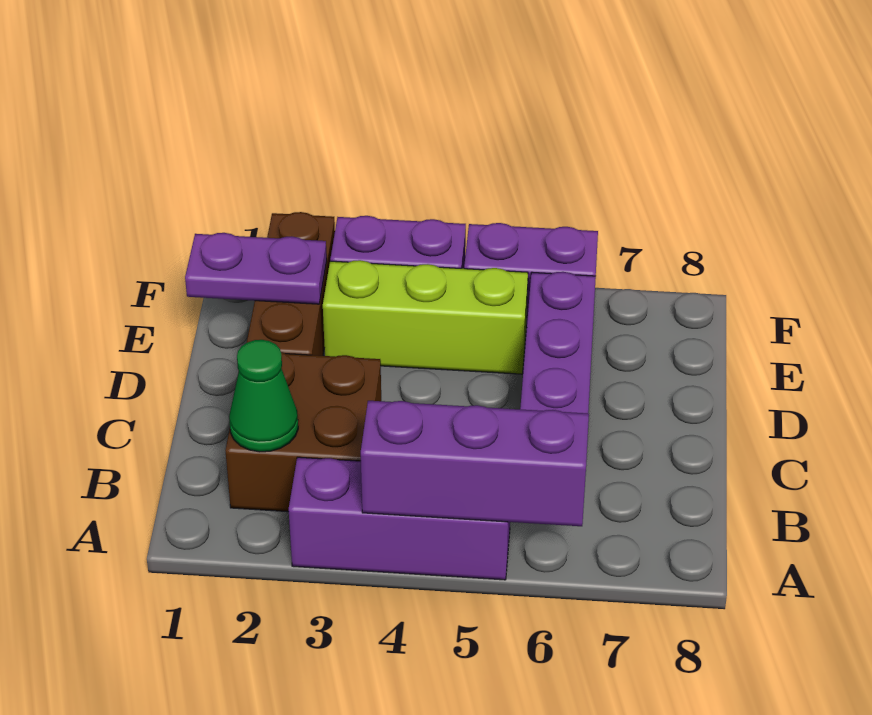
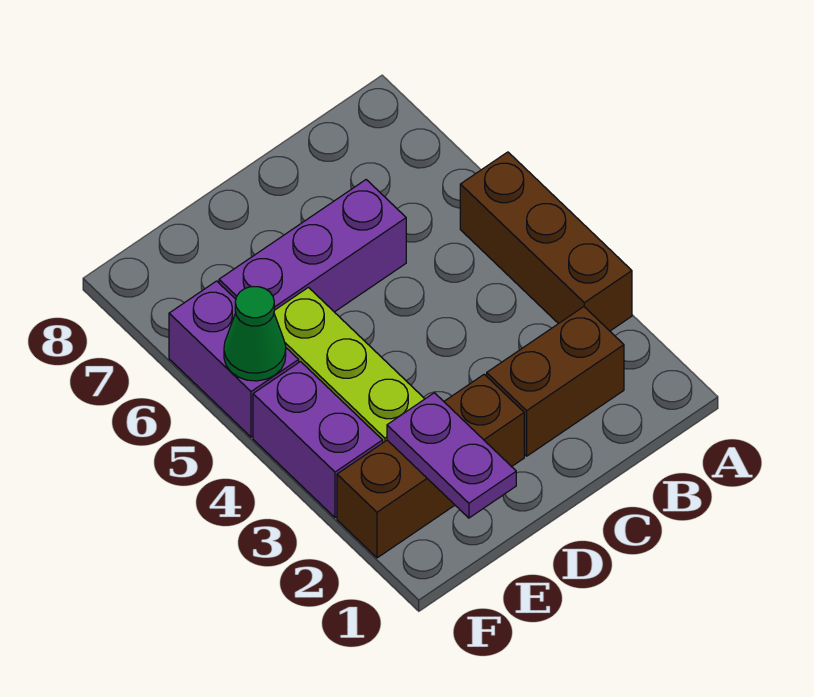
purple 1x3 brick [289,457,510,580] -> brown 1x3 brick [460,152,632,331]
purple 1x3 brick [361,401,589,526] -> none
brown 2x2 brick [225,352,381,512] -> brown 1x2 brick [487,307,624,456]
green 1x1 cone [229,340,298,452] -> green 1x1 cone moved to [224,287,286,381]

